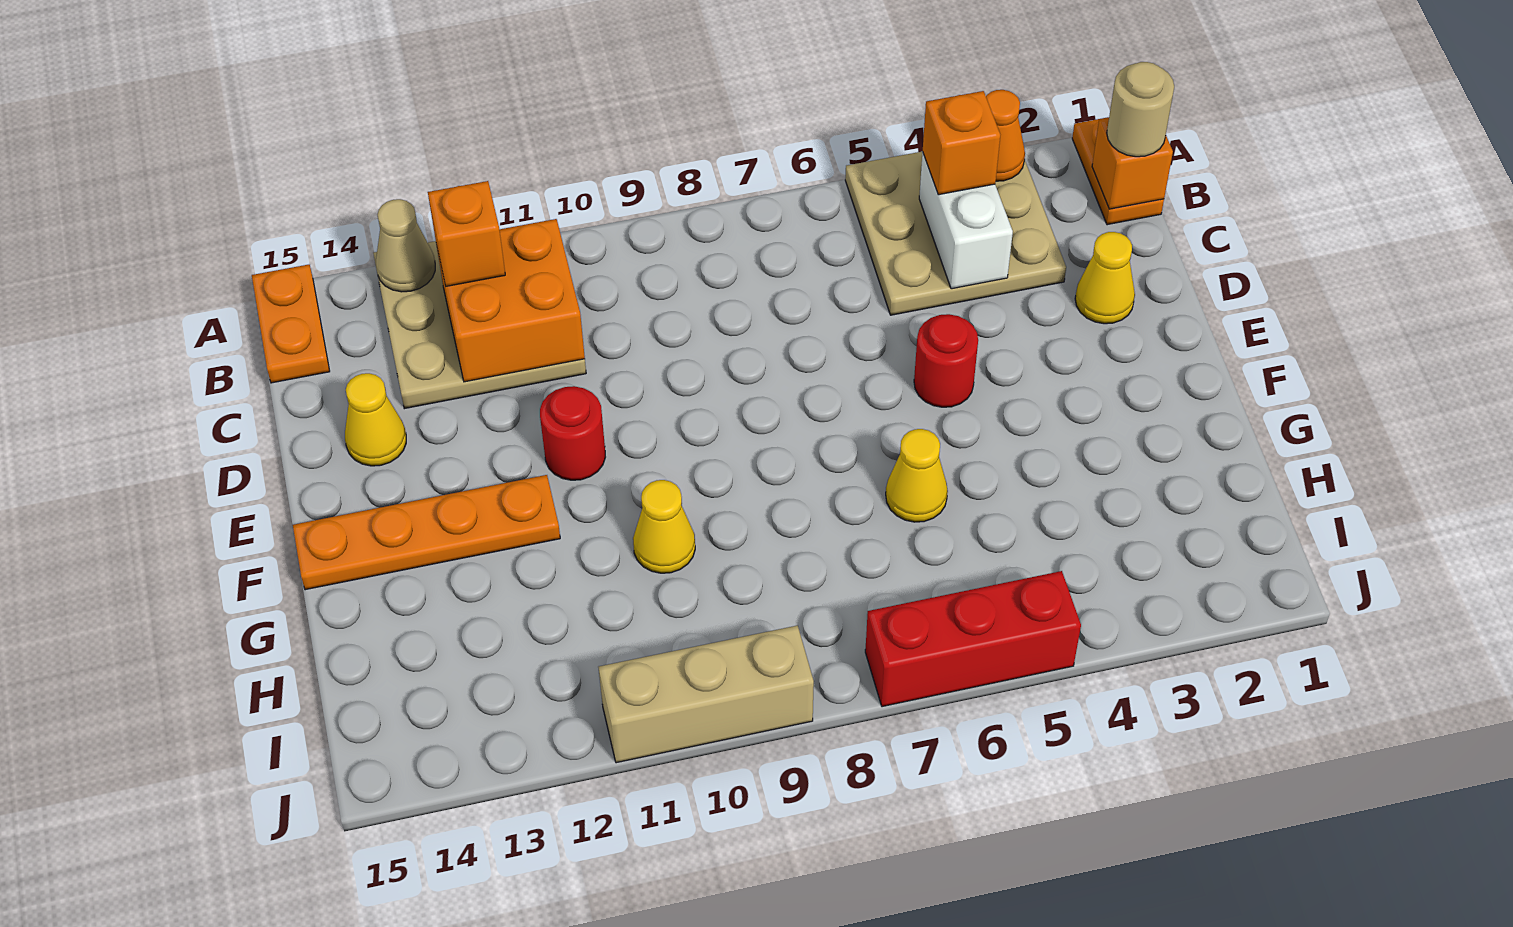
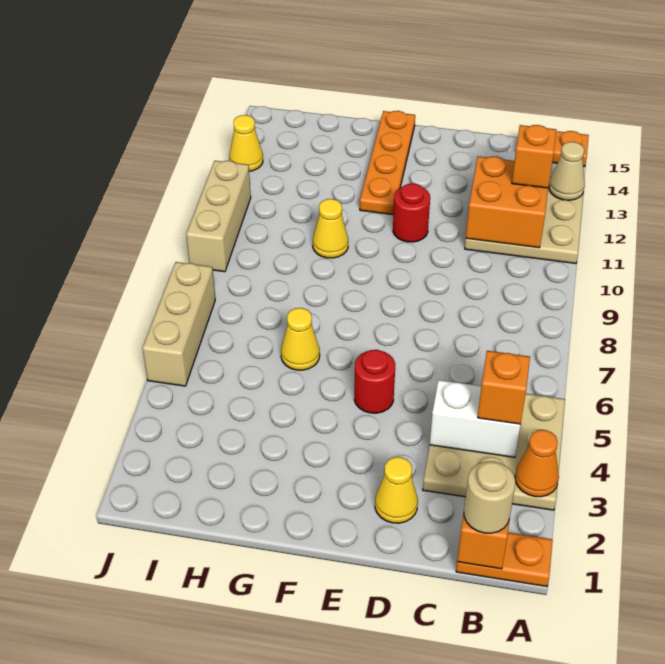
yellow 1x1 cone [345,373,406,466] -> yellow 1x1 cone moved to [229,115,263,171]
red 1x3 brick [865,571,1081,707] -> tan 1x3 brick [143,262,215,386]

